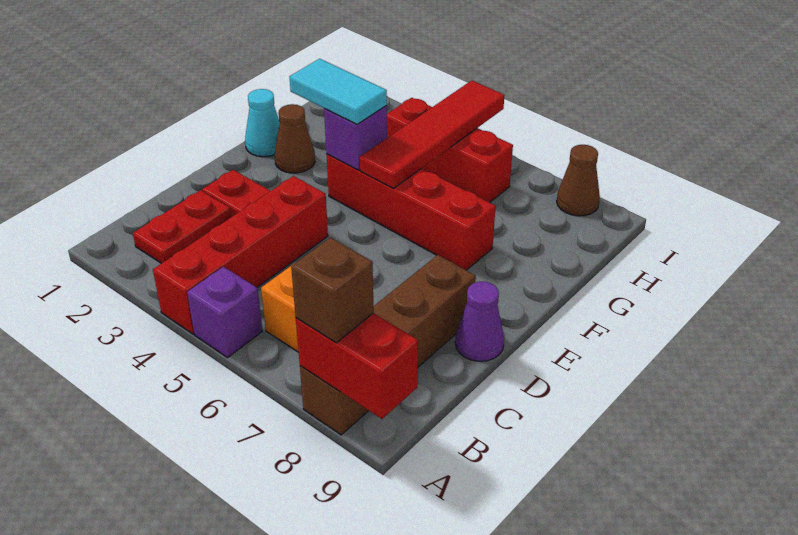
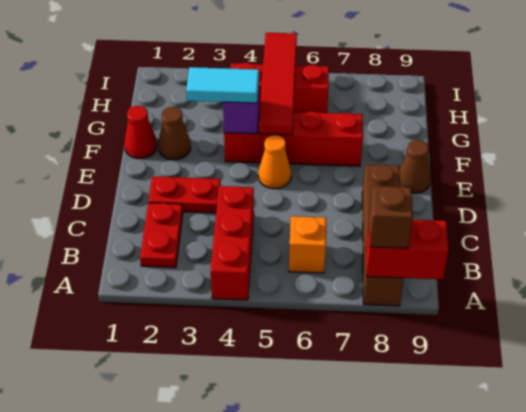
red 1x4 brick [153,176,328,334] -> red 1x3 brick [211,186,254,300]
purple 1x1 brick [187,267,262,358] -> none
purple 1x1 cone [455,281,504,361] -> none
none -> orange 1x1 cone [258,135,291,189]
cyan 1x1 cone [245,89,280,157] -> red 1x1 cone [124,106,157,159]
brown 1x1 cone [557,145,600,216] -> brown 1x1 cone moved to [400,140,431,194]

